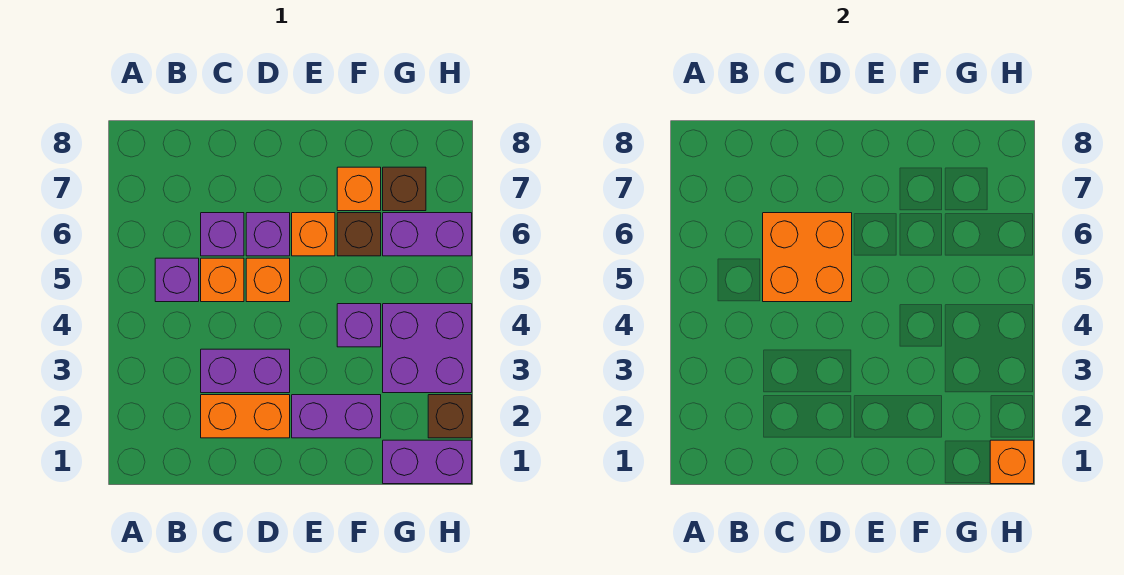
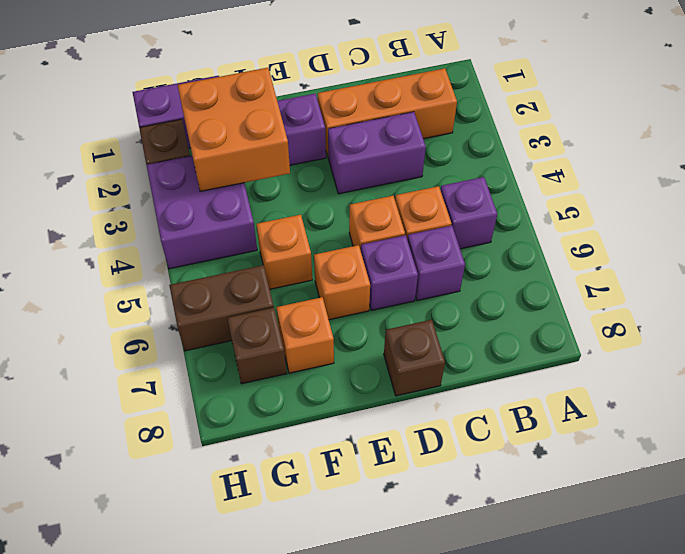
orange 1x2 brick [201,395,290,438] -> orange 1x3 brick [318,68,457,156]
orange 2x2 brick [763,213,852,302] -> orange 2x2 brick moved to [178,68,290,191]
purple 1x1 brick [337,304,381,347] -> none
brown 1x1 brick [337,213,381,256] -> brown 1x1 brick moved to [384,320,445,396]
purple 1x2 brick [383,213,472,256] -> brown 1x2 brick [169,265,274,351]
orange 1x1 brick [990,440,1034,484] -> orange 1x1 brick moved to [257,215,312,289]

